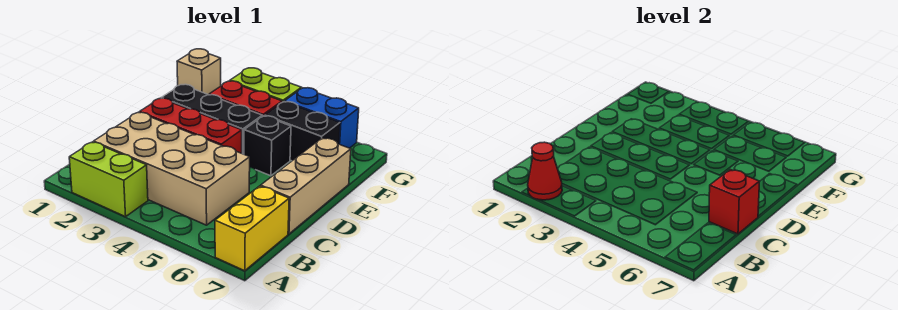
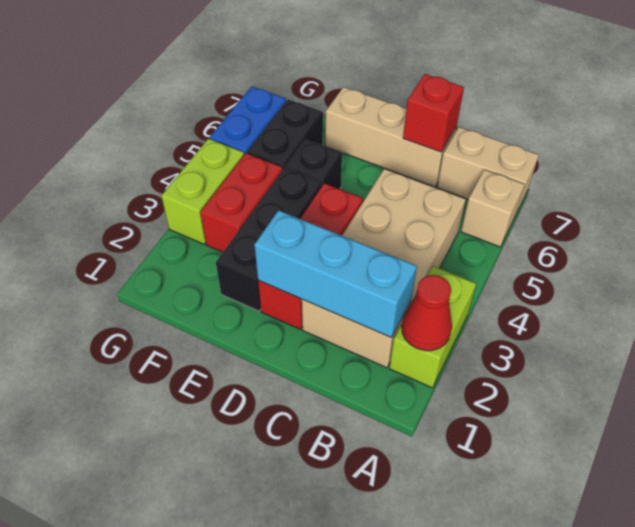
yellow 1x2 brick [215,186,289,271] -> tan 1x2 brick [437,127,539,214]
none -> cyan 1x3 brick [254,210,417,337]
tan 1x1 brick [177,49,221,95] -> tan 1x1 brick moved to [461,170,525,247]

